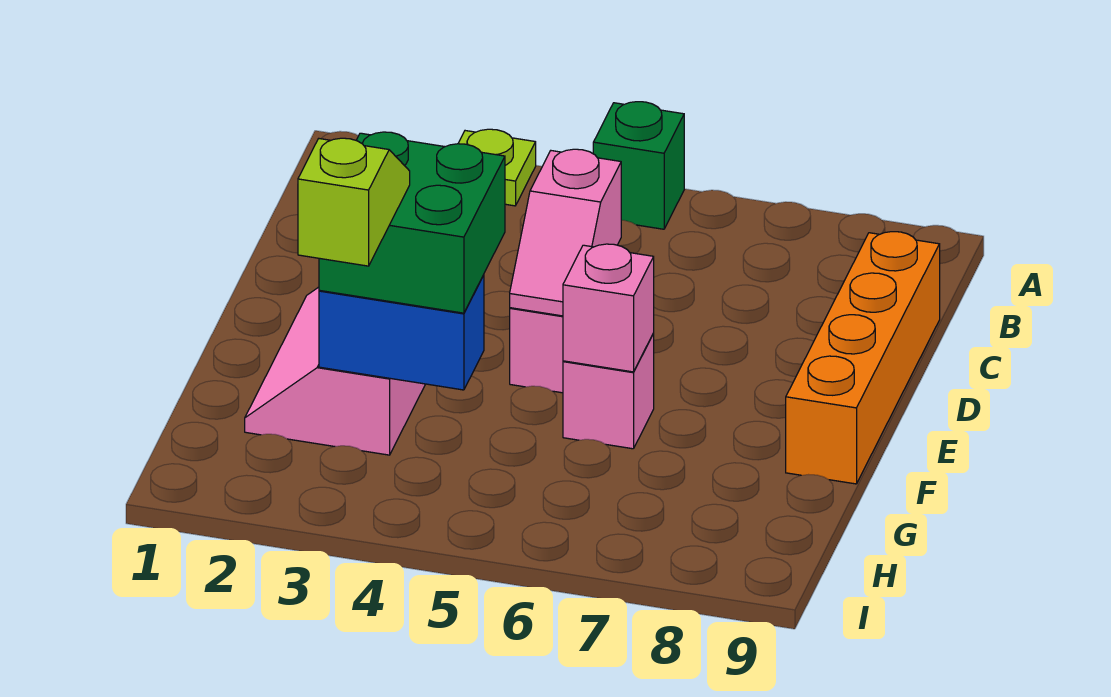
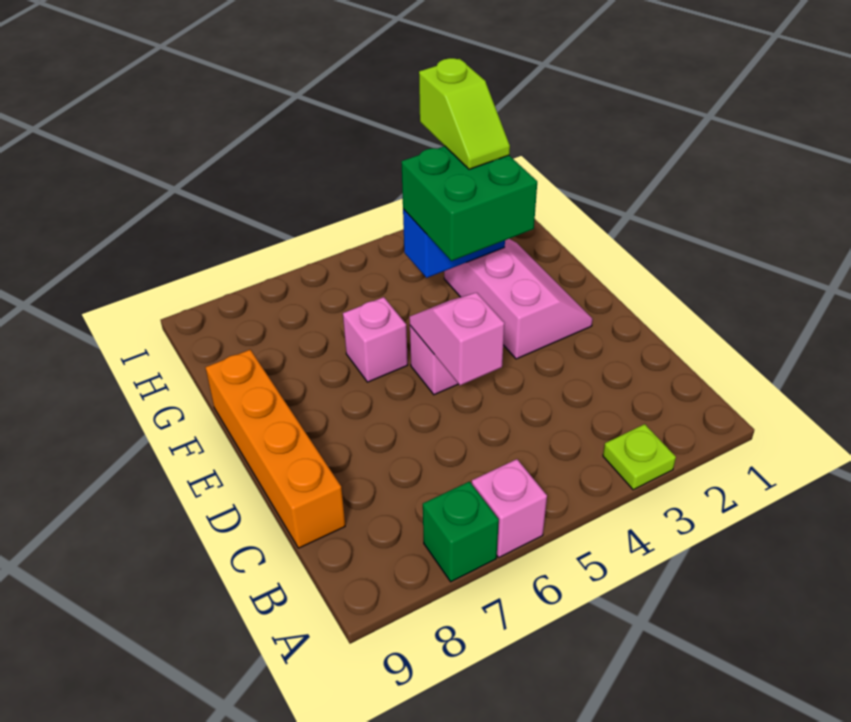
green 1x1 brick [593,102,684,229] -> green 1x1 brick moved to [423,482,499,582]
pink 1x1 brick [563,244,654,372] -> pink 1x1 brick moved to [472,459,547,557]

